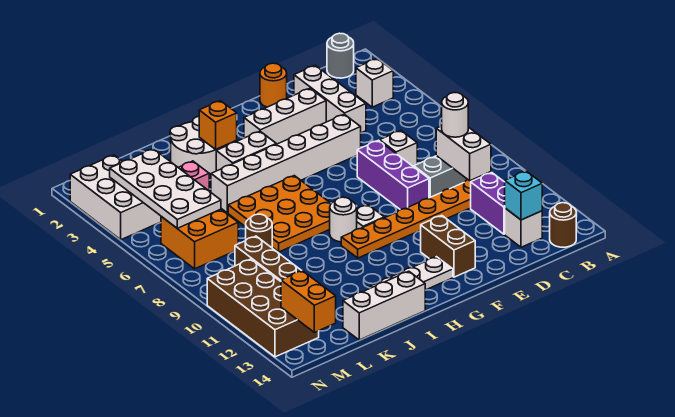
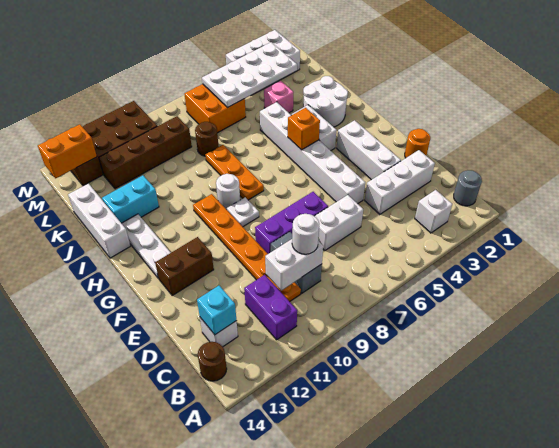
purple 1x2 brick [471,173,505,234] -> purple 1x2 brick turned to [244,275,297,340]
white 1x1 brick [380,130,417,167] -> white 1x2 brick [315,195,363,250]
orange 3x3 plate [228,176,331,252] -> orange 1x3 plate [205,145,264,200]
orange 1x1 brick [199,101,237,149] -> orange 1x1 brick moved to [288,108,320,150]
none -> cyan 1x2 brick [102,175,159,223]

